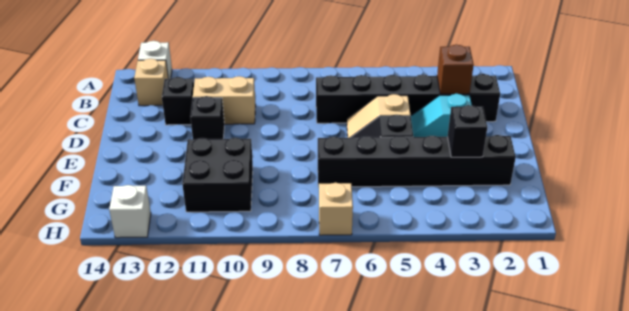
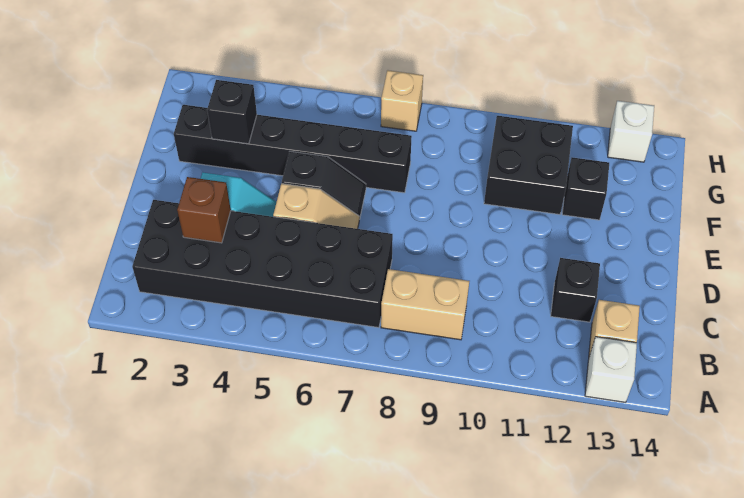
black 1x6 brick [316,74,500,123] -> black 2x6 brick [132,200,393,328]
tan 1x2 brick [193,76,256,124] -> tan 1x2 brick moved to [381,269,469,340]
black 1x1 brick [190,96,224,139] -> black 1x1 brick moved to [562,157,609,220]

